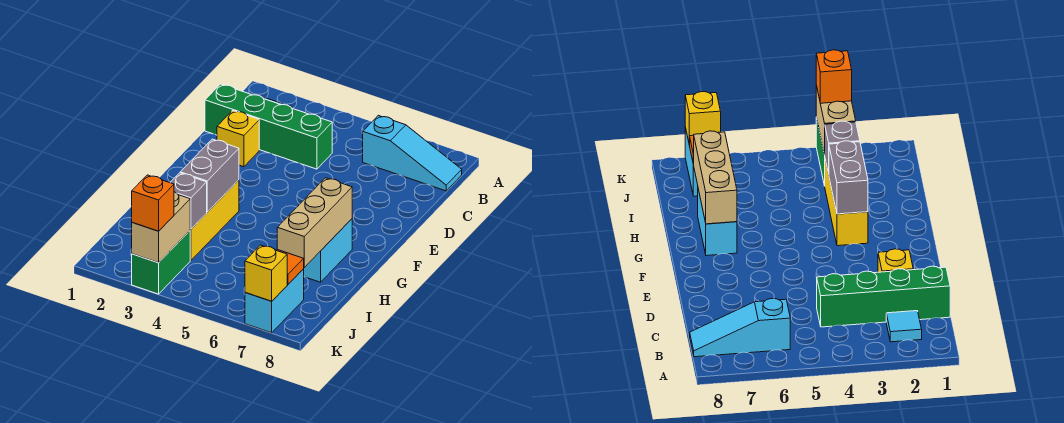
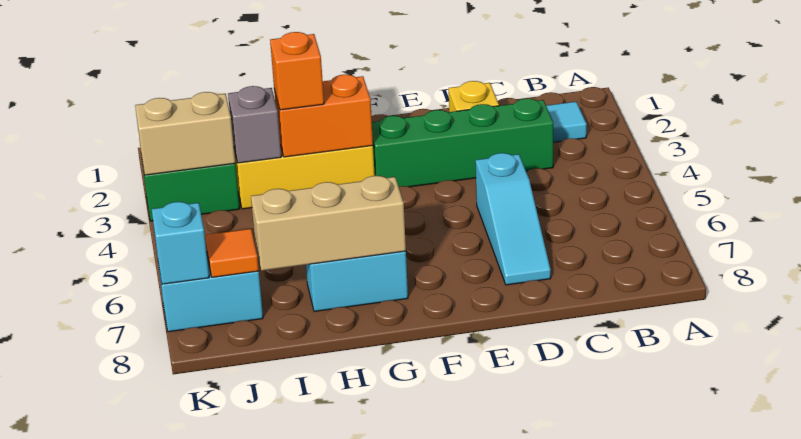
cyan 1x3 slope [363,115,462,191] -> cyan 1x3 slope moved to [476,153,551,285]
green 1x4 brick [205,84,332,169] -> green 1x4 brick turned to [372,99,553,187]
grey 1x2 brick [180,139,239,212] -> orange 1x2 brick [274,75,373,157]
orange 1x1 brick [132,175,174,231] -> orange 1x1 brick moved to [270,32,324,110]
yellow 1x1 brick [245,245,287,301] -> cyan 1x1 brick [152,202,209,284]

